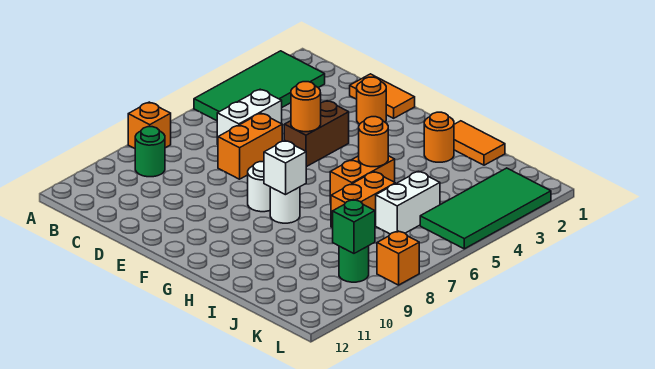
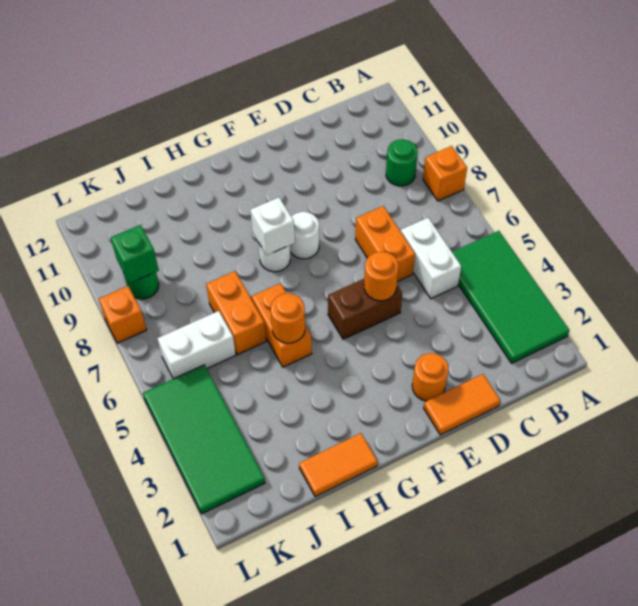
brown 1x2 brick [284,101,349,167] -> brown 1x2 brick turned to [328,279,402,339]
orange 1x1 round brick [424,112,454,162] -> none
white 1x2 brick [376,171,440,234] -> white 1x2 brick turned to [157,311,236,379]

